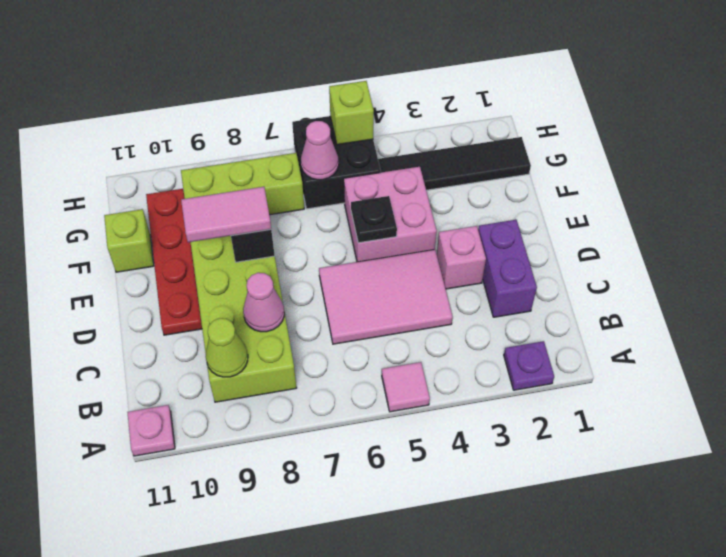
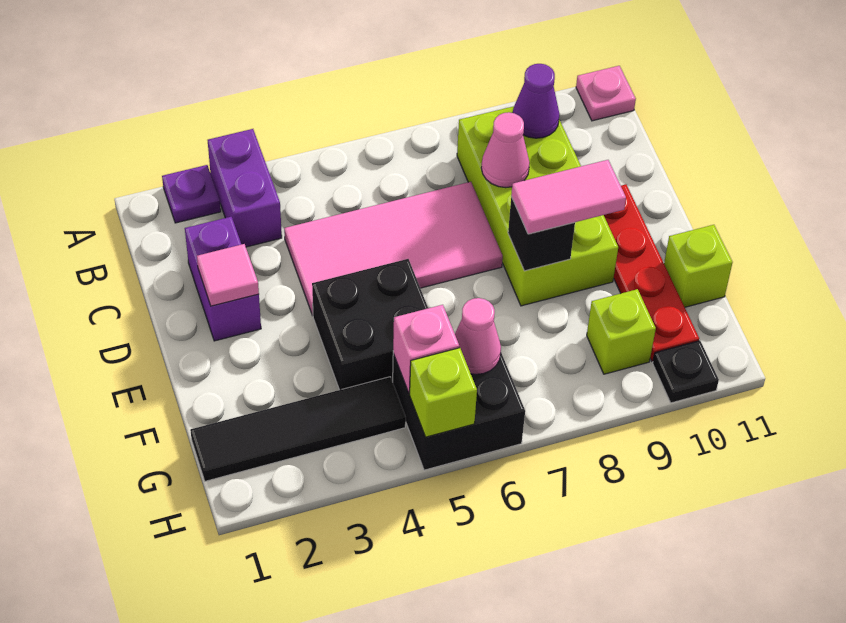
none -> purple 1x2 brick [208,129,282,247]
pink 1x1 tile [382,362,430,412] -> pink 1x1 tile moved to [197,244,259,306]
lime 1x1 cone [206,318,248,377] -> purple 1x1 cone [513,64,559,138]
pink 2x3 tile [319,250,453,344] -> pink 2x4 tile [284,182,503,316]
pink 1x1 brick [437,226,486,289] -> pink 1x1 brick moved to [393,305,459,393]
pink 2x2 brick [344,167,437,262] -> black 2x2 brick [312,259,428,390]
black 1x1 plate [351,196,397,243] -> black 1x1 plate moved to [653,341,719,403]
lime 1x3 brick [181,153,304,215] -> lime 1x1 brick [587,289,656,374]

